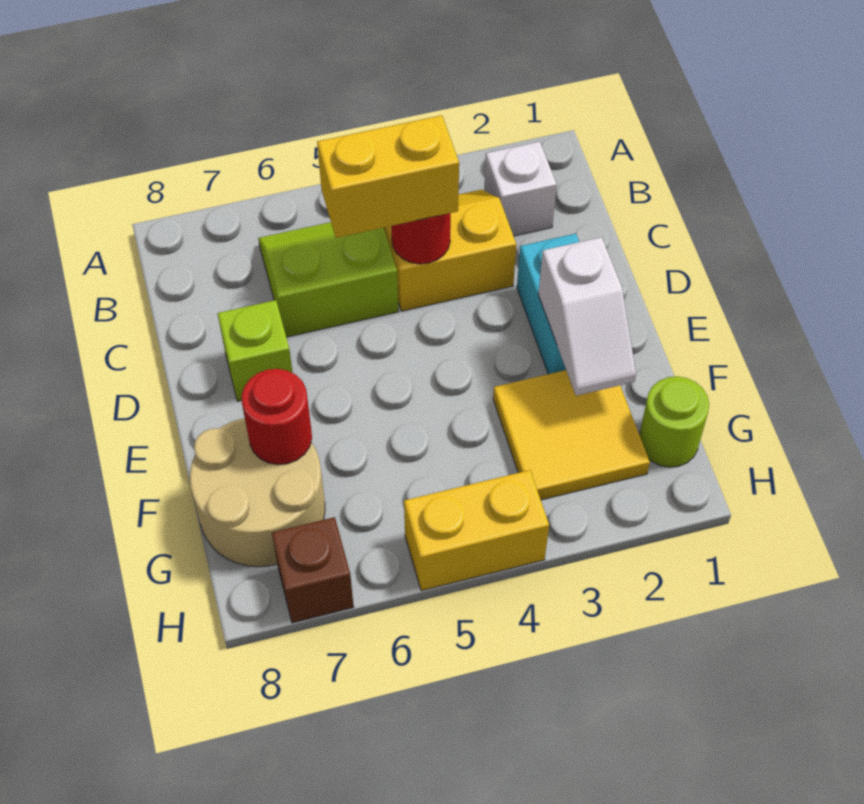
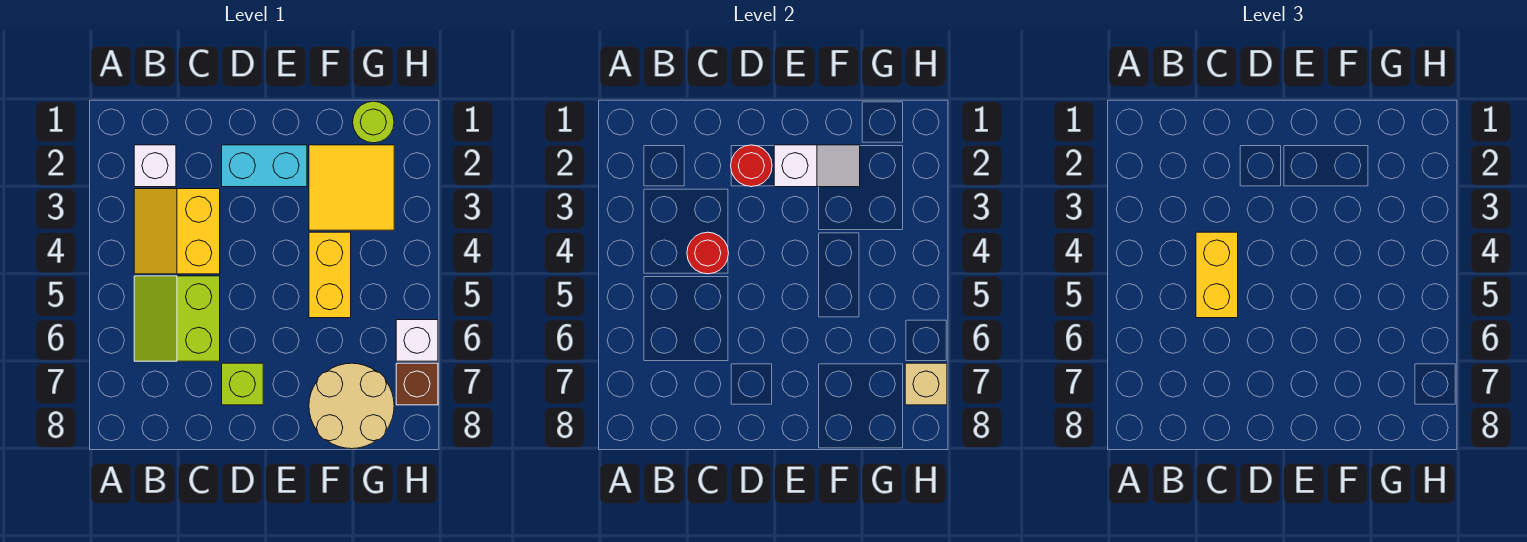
red 1x1 round brick [242,369,312,465] -> red 1x1 round brick moved to [731,145,772,187]
yellow 1x2 brick [404,470,549,591] -> yellow 1x2 brick moved to [309,232,351,318]
none -> white 1x1 brick [396,320,438,361]
none -> tan 1x1 brick [905,363,947,405]

